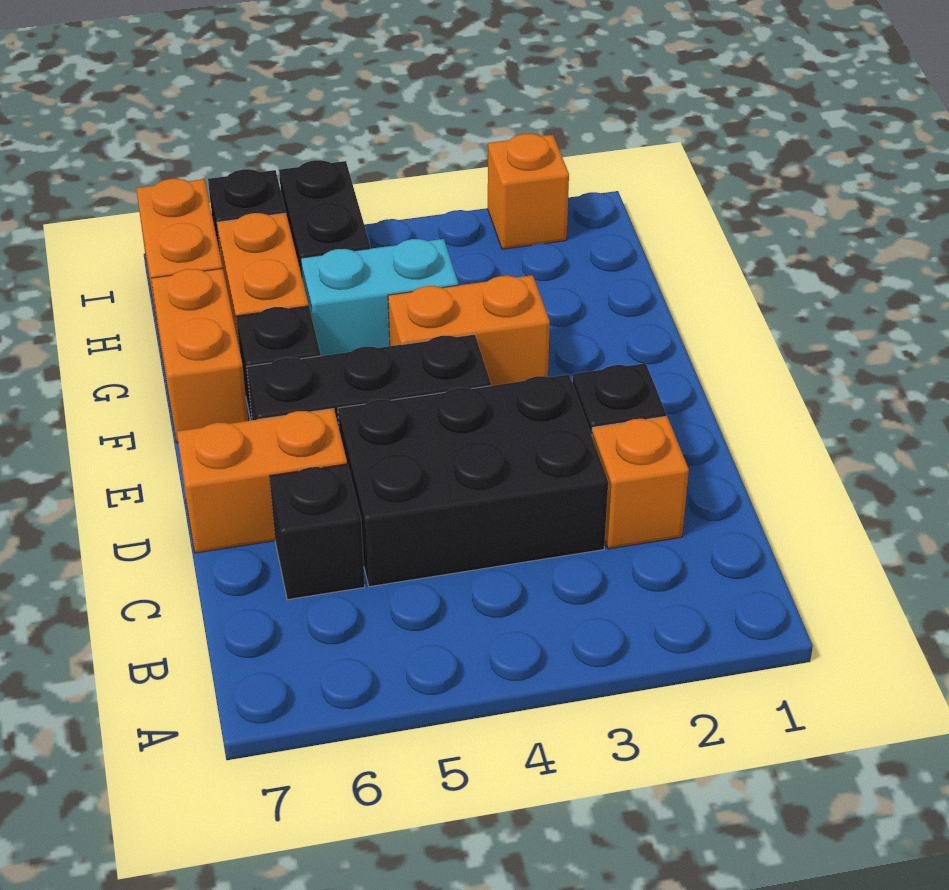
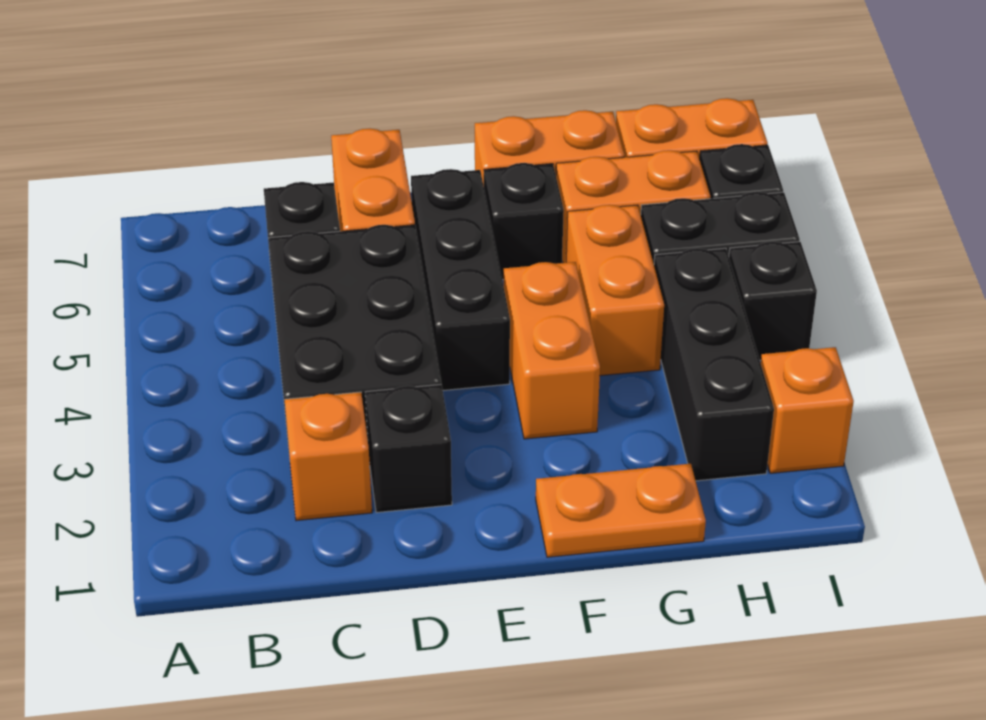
none -> orange 1x2 plate [536,464,706,557]
cyan 1x2 brick [301,239,458,356] -> orange 1x2 brick [566,205,664,376]
none -> black 1x3 brick [654,248,774,481]
none -> black 1x1 brick [729,242,817,360]

